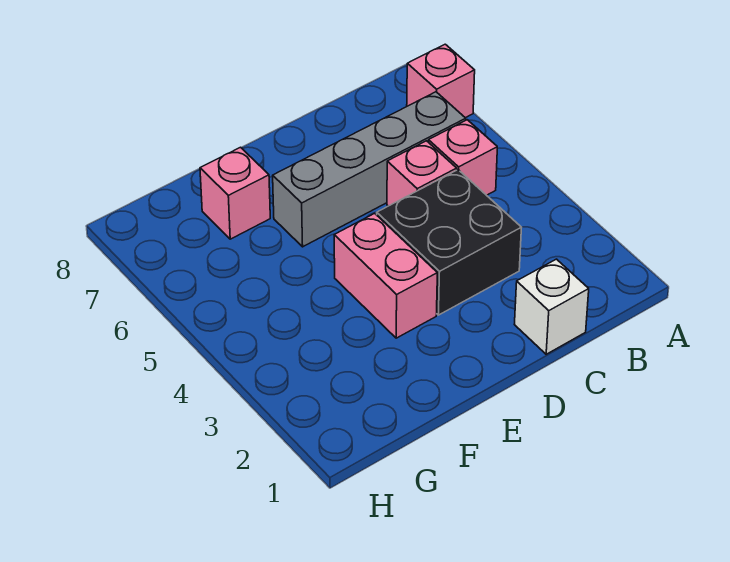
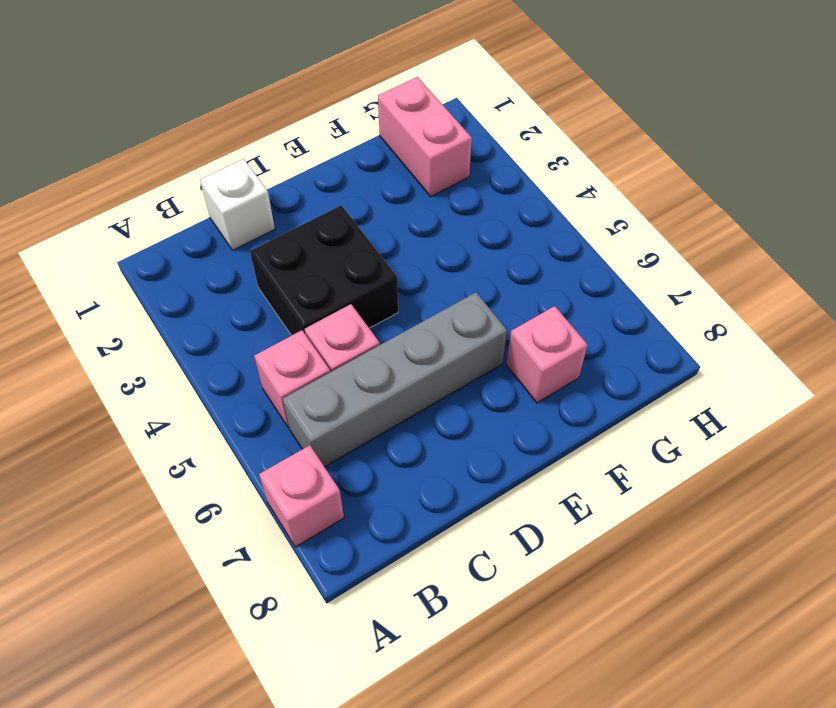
pink 1x2 brick [334,213,437,338] -> pink 1x2 brick moved to [378,77,472,196]

